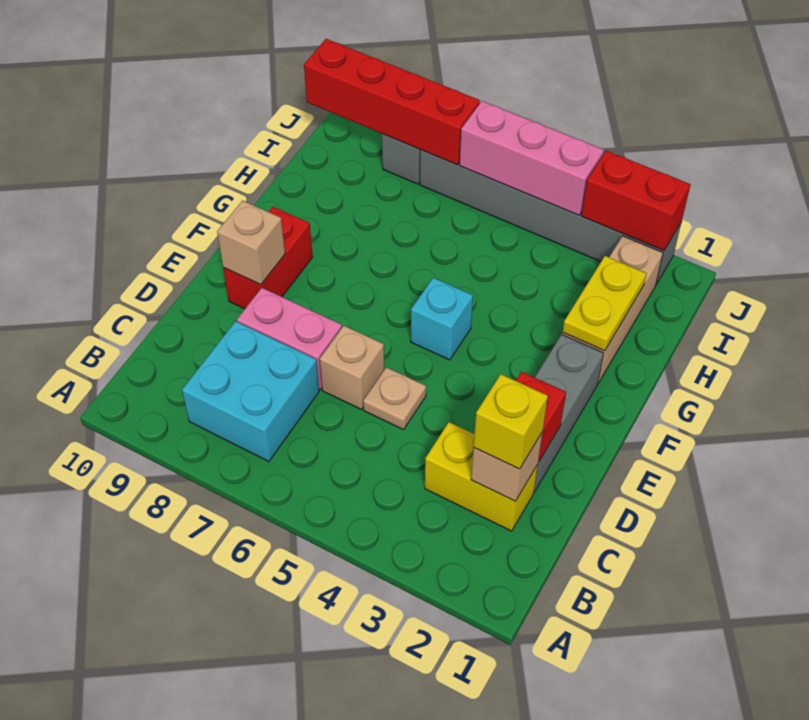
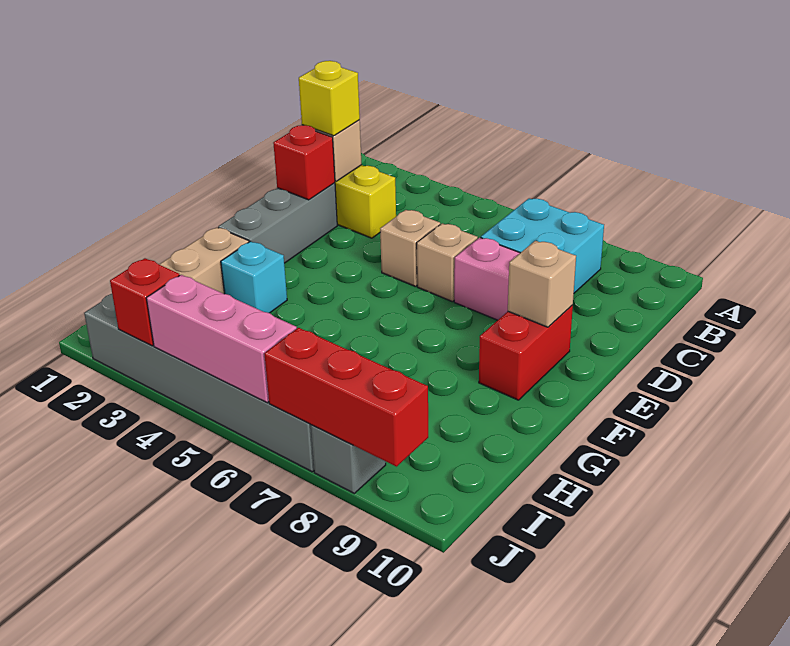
tan 1x1 plate [363,367,426,430] -> tan 1x1 brick [380,210,440,287]
cyan 1x1 brick [411,278,473,360] -> cyan 1x1 brick moved to [221,241,287,313]
yellow 1x2 plate [563,256,646,351] -> none
red 1x2 brick [582,151,691,250] -> red 1x1 brick [110,258,180,346]
red 1x4 brick [304,39,480,165] -> red 1x3 brick [264,328,428,467]

